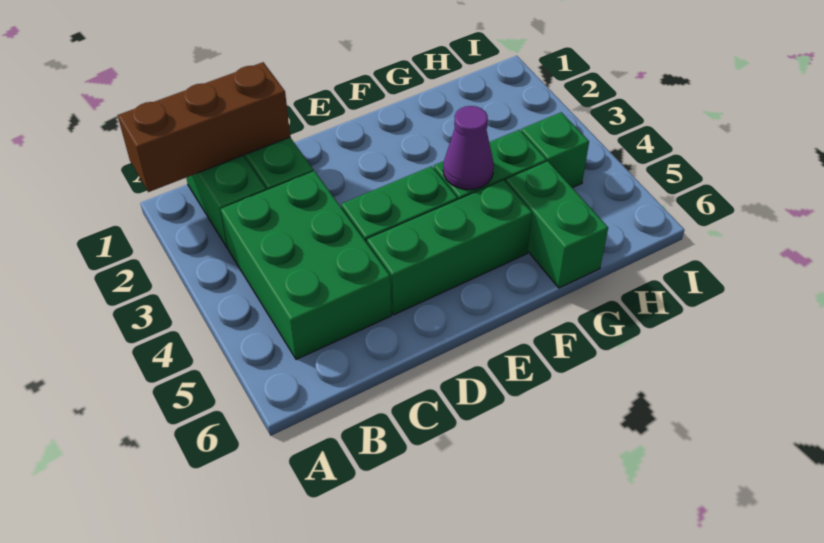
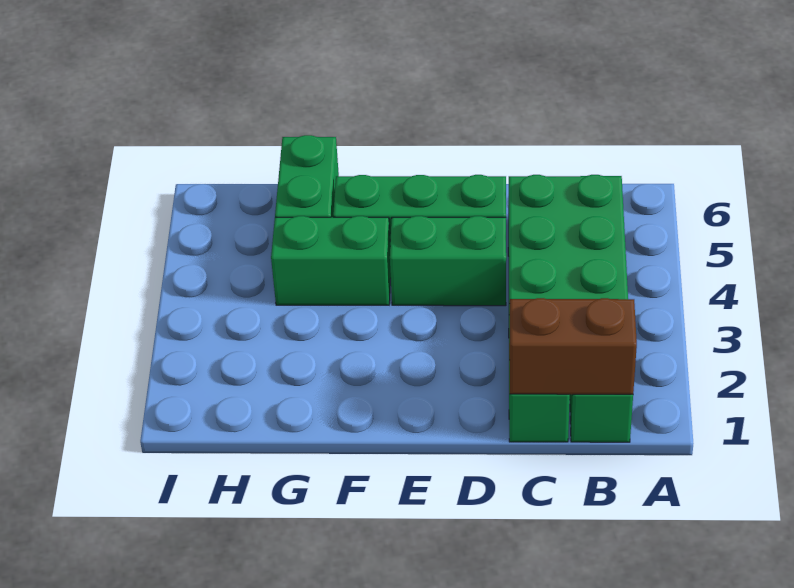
brown 1x3 brick [118,62,290,192] -> brown 1x2 brick [509,298,637,394]
purple 1x1 cone [443,106,494,190] -> none
green 1x1 brick [521,112,589,188] -> none

